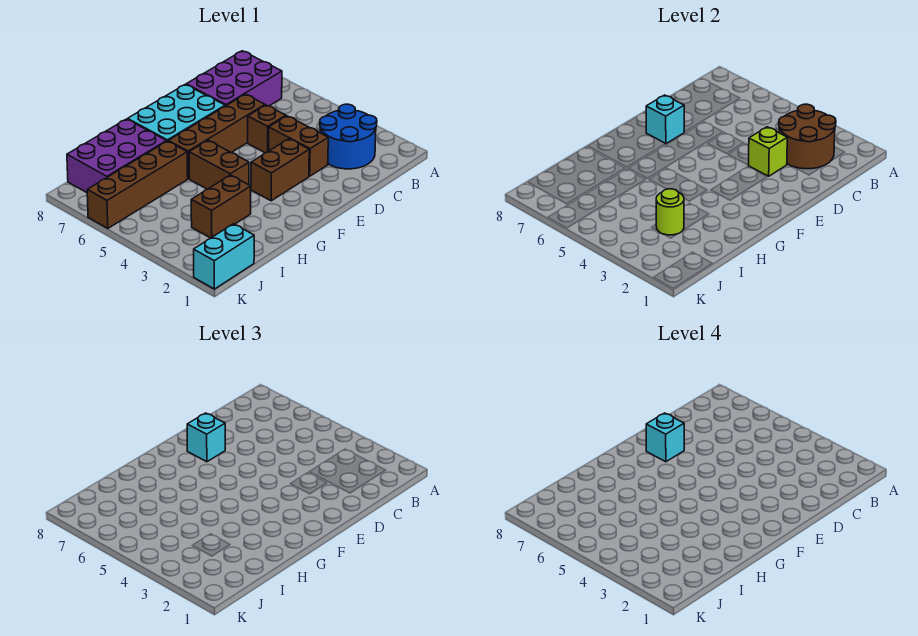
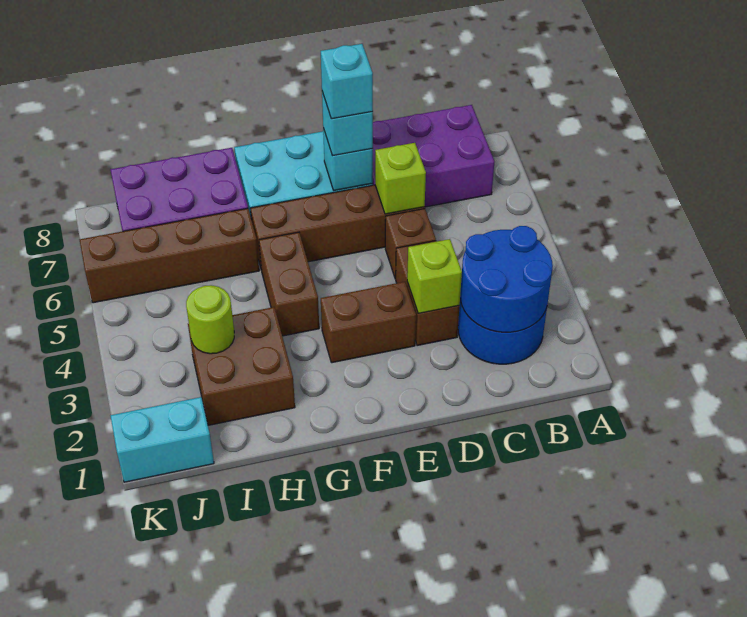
brown 2x2 round brick [779,104,836,169] -> blue 2x2 round brick [460,226,553,332]
none -> lime 1x1 brick [375,143,426,214]
brown 1x2 brick [191,175,251,238] -> brown 2x2 brick [188,307,295,425]

